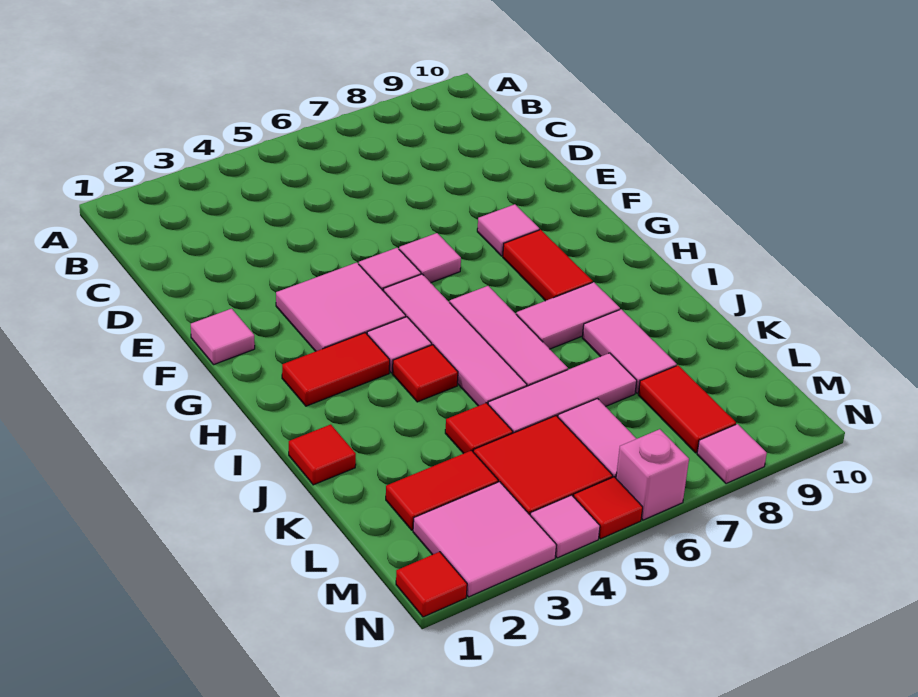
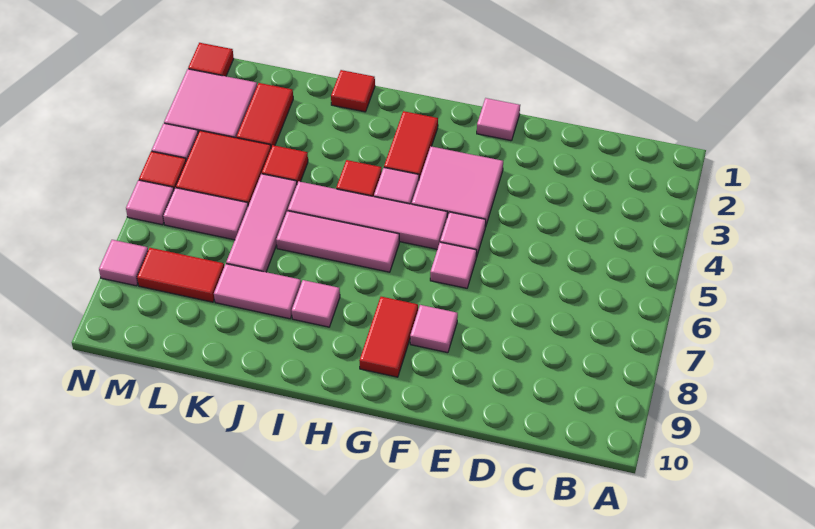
red 1x2 tile [503,230,593,301] -> red 1x2 tile turned to [359,297,418,377]
pink 1x2 tile [516,282,620,349] -> pink 1x1 tile [292,280,340,327]
pink 1x1 brick [616,429,689,520] -> pink 1x1 tile [126,180,174,225]

